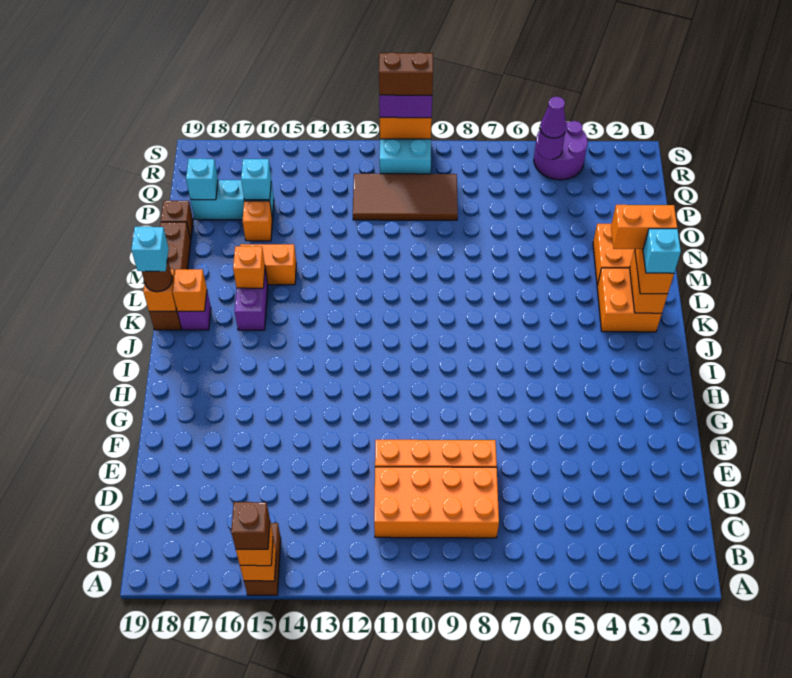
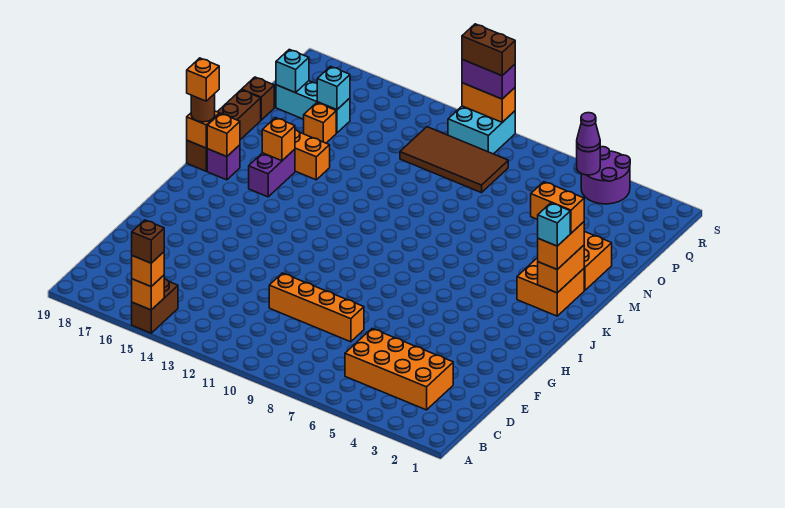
orange 2x4 brick [374,467,499,538] -> orange 2x4 brick moved to [345,329,453,410]
cyan 1x1 brick [131,227,169,271] -> orange 1x1 brick [187,58,219,101]

